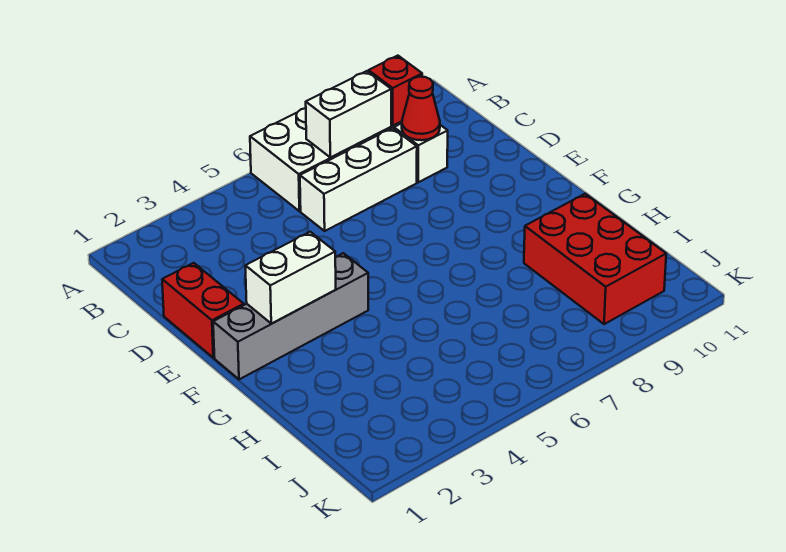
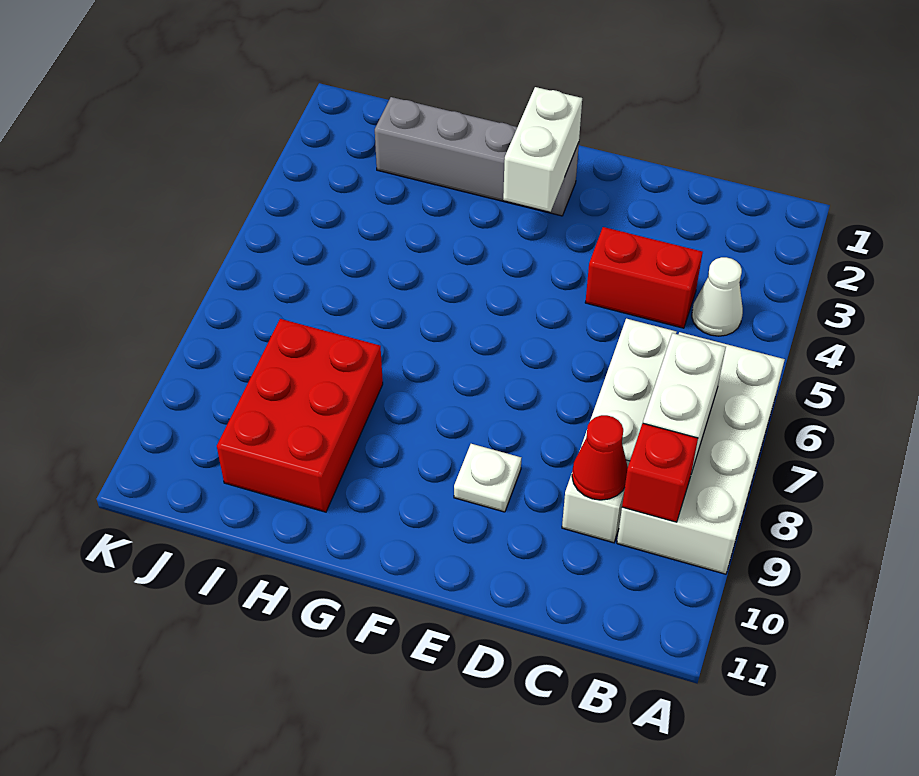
none -> white 1x1 cone [692,257,743,336]
red 1x2 brick [162,263,244,358] -> red 1x2 brick moved to [585,227,703,328]
none -> white 1x1 plate [454,444,521,512]
grey 1x4 brick [213,253,368,379] -> grey 1x4 brick turned to [375,97,579,216]
red 2x3 brick [524,194,666,324] -> red 2x3 brick turned to [217,319,383,512]

